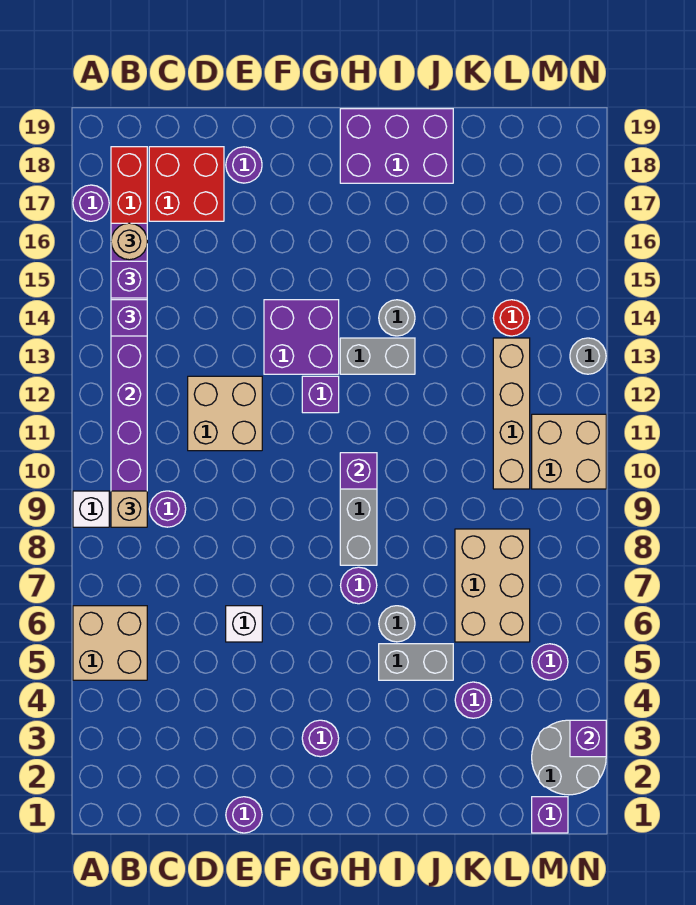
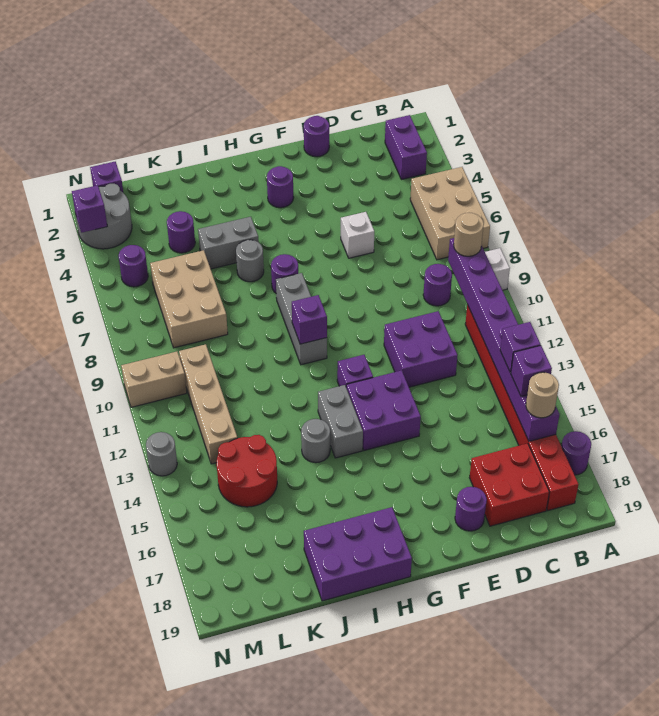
tan 2x2 brick [73,606,147,680] -> tan 2x3 brick [410,167,490,260]
none -> purple 1x2 brick [385,115,427,180]
tan 1x1 brick [111,491,147,527] -> tan 1x1 round brick [454,213,484,256]
tan 2x2 brick [188,376,262,451] -> purple 2x2 brick [384,311,458,387]
grey 1x2 brick [340,338,415,374] -> grey 1x2 brick turned to [318,385,363,458]
red 1x1 round brick [493,300,530,336] -> red 2x2 round brick [217,435,277,507]
tan 2x2 brick [532,414,606,489] -> tan 1x2 brick [121,352,187,407]

